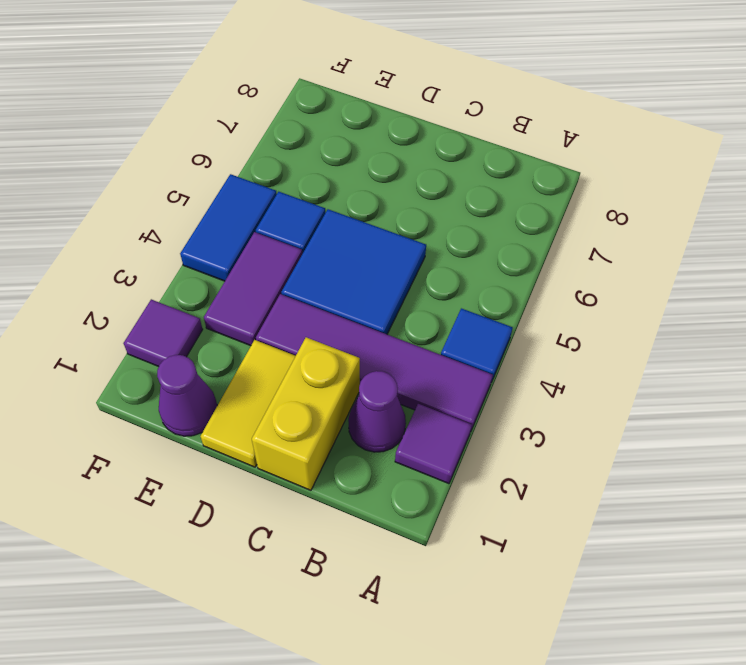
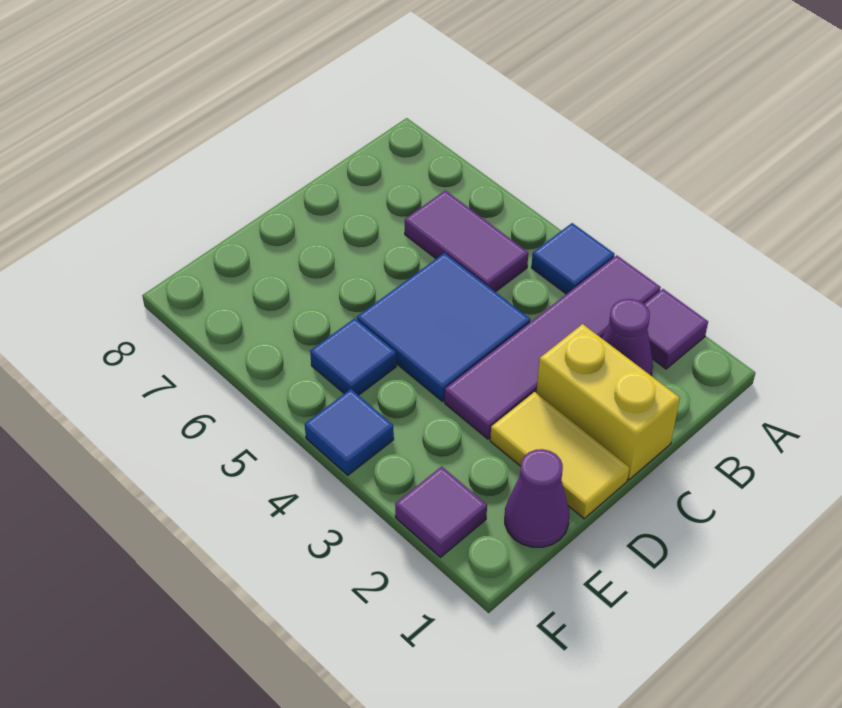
purple 1x2 tile [204,232,302,346] -> purple 1x2 tile moved to [405,190,528,292]
blue 1x2 tile [180,174,277,281] -> blue 1x1 tile [305,389,394,475]

